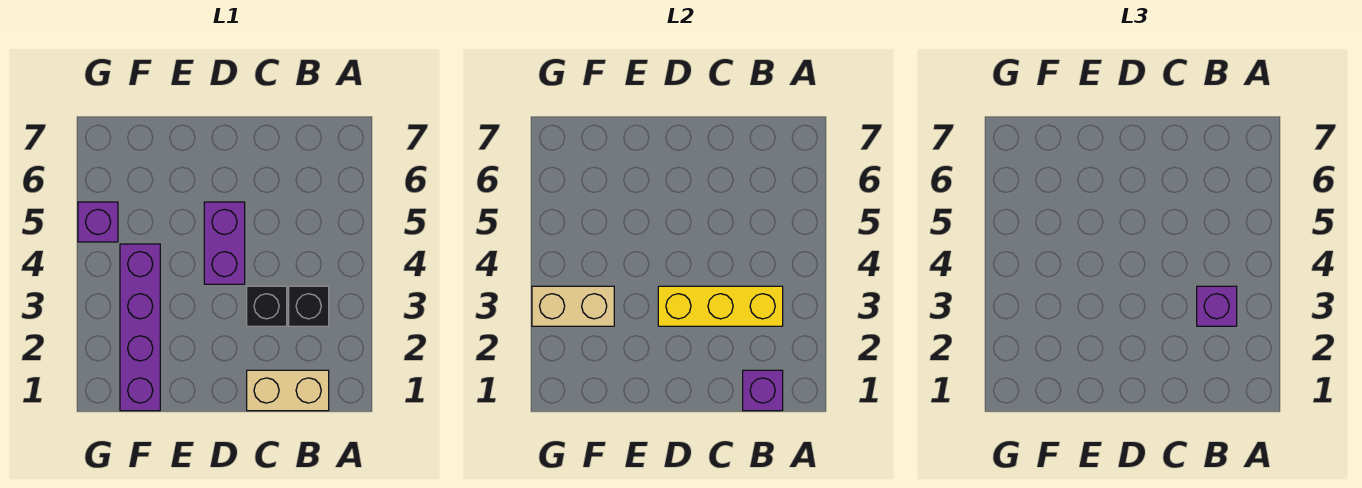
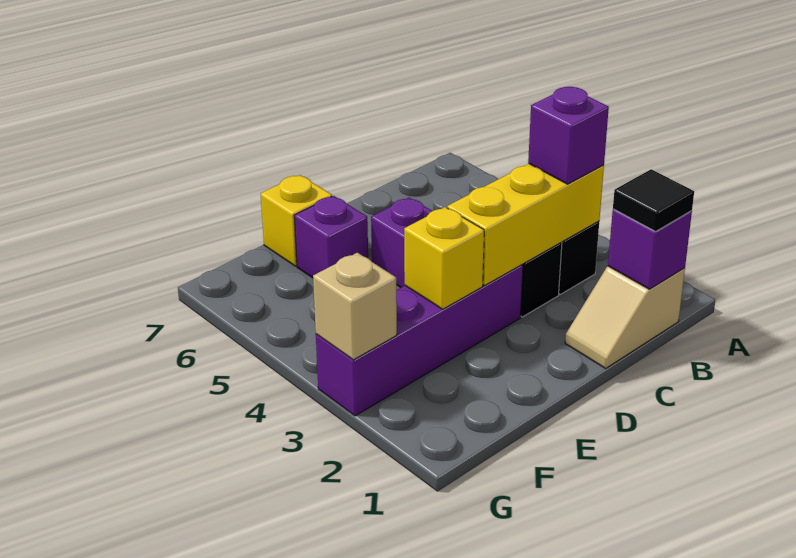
tan 1x2 brick [247,370,329,411] -> tan 1x2 slope [565,266,685,368]
none -> black 1x1 tile [613,169,694,231]
none -> yellow 1x1 brick [404,207,484,309]
none -> yellow 1x1 brick [261,175,332,266]
purple 1x4 brick [120,244,160,411] -> purple 1x4 brick turned to [316,264,523,416]
tan 1x2 brick [532,286,614,326] -> tan 1x1 brick [313,253,397,360]
purple 1x1 brick [78,202,118,242] -> purple 1x1 brick moved to [294,196,368,278]

